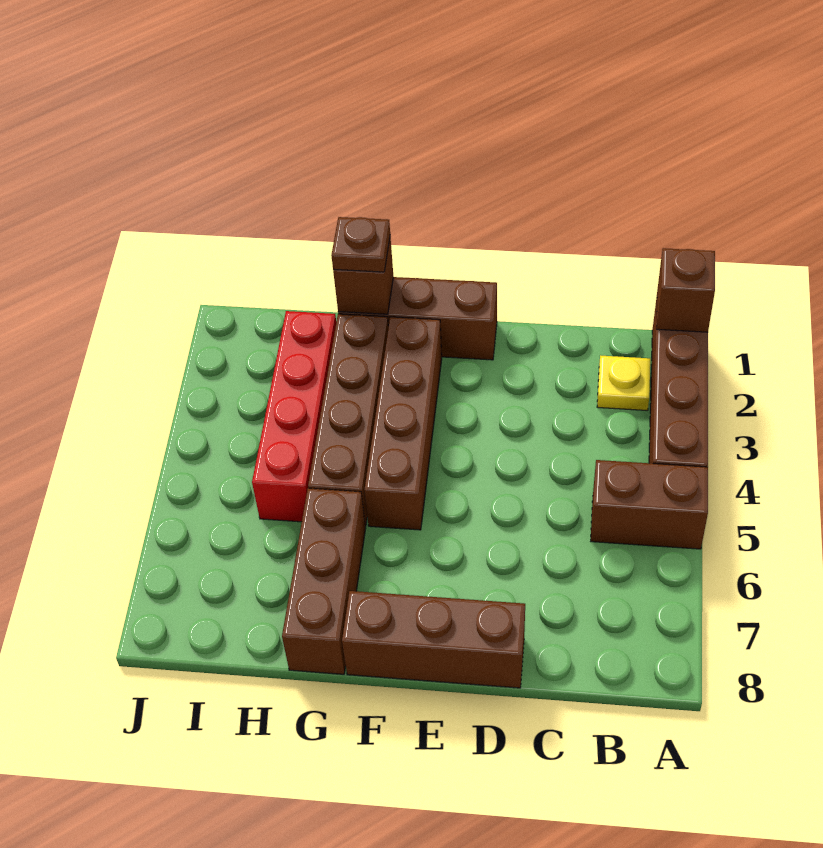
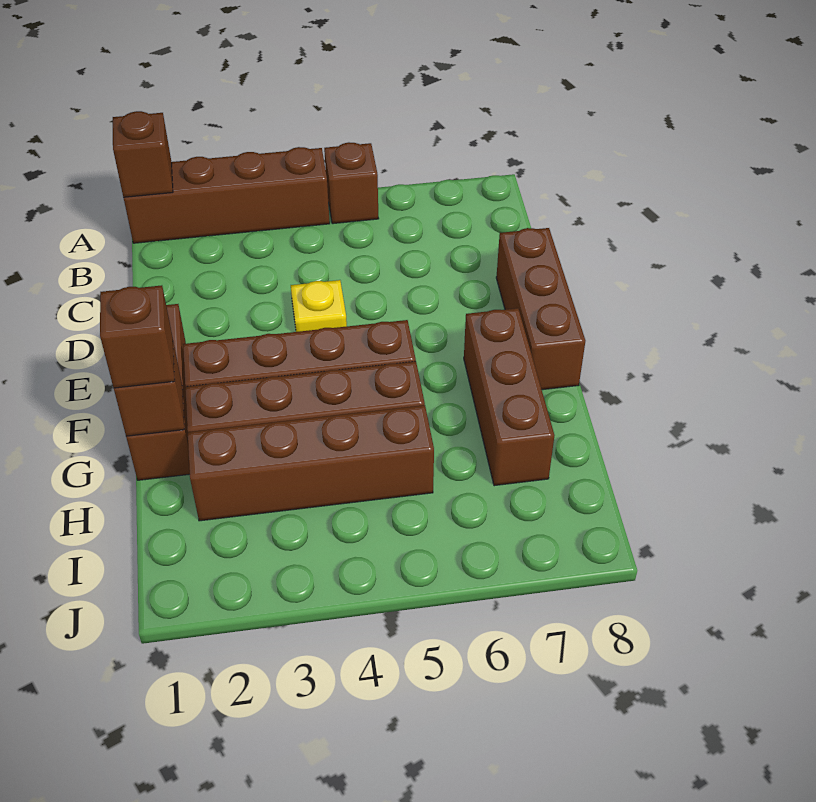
brown 1x2 brick [591,460,708,549] -> brown 1x1 brick [324,142,379,224]
yellow 1x1 plate [597,355,650,410] -> yellow 1x1 plate moved to [291,280,347,332]
brown 1x1 plate [331,217,390,272] -> brown 1x1 brick [100,285,175,388]
brown 1x3 brick [282,488,366,674] -> brown 1x3 brick turned to [464,308,554,486]
red 1x4 brick [252,311,336,522] -> brown 1x4 brick [188,405,434,521]

